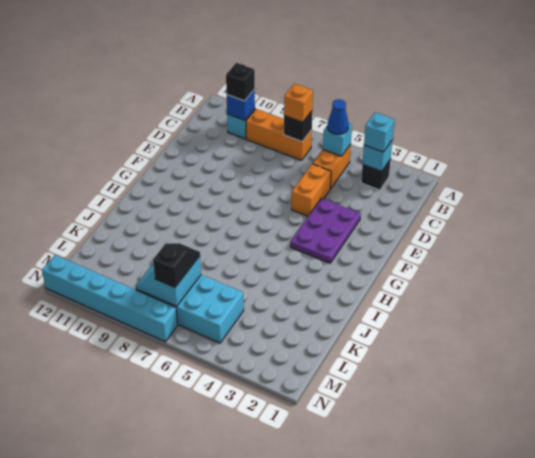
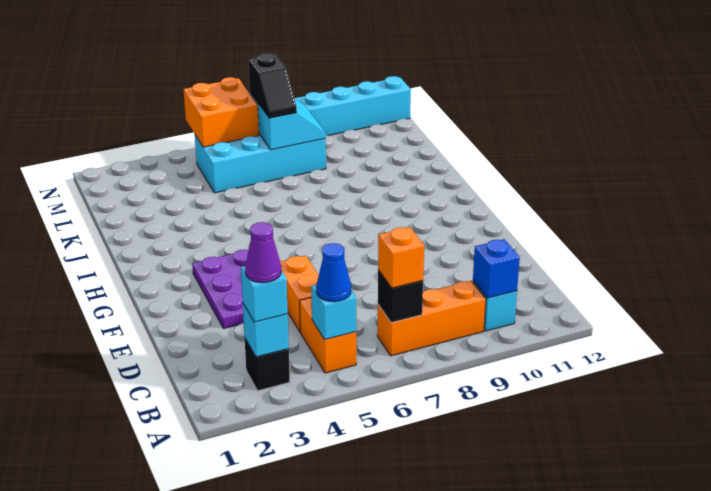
none -> purple 1x1 cone [245,222,281,283]
black 1x1 brick [226,63,255,101] -> none
none -> orange 2x2 brick [184,77,259,147]

